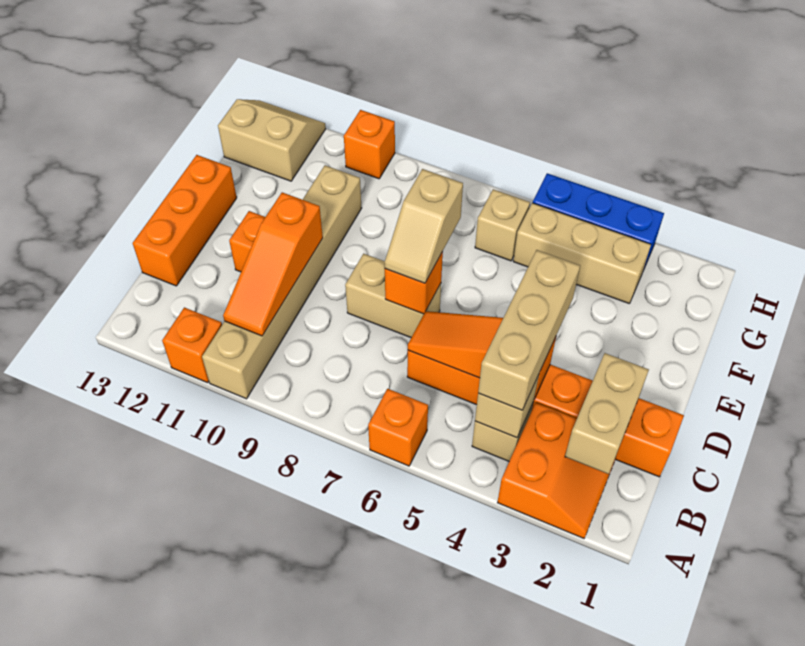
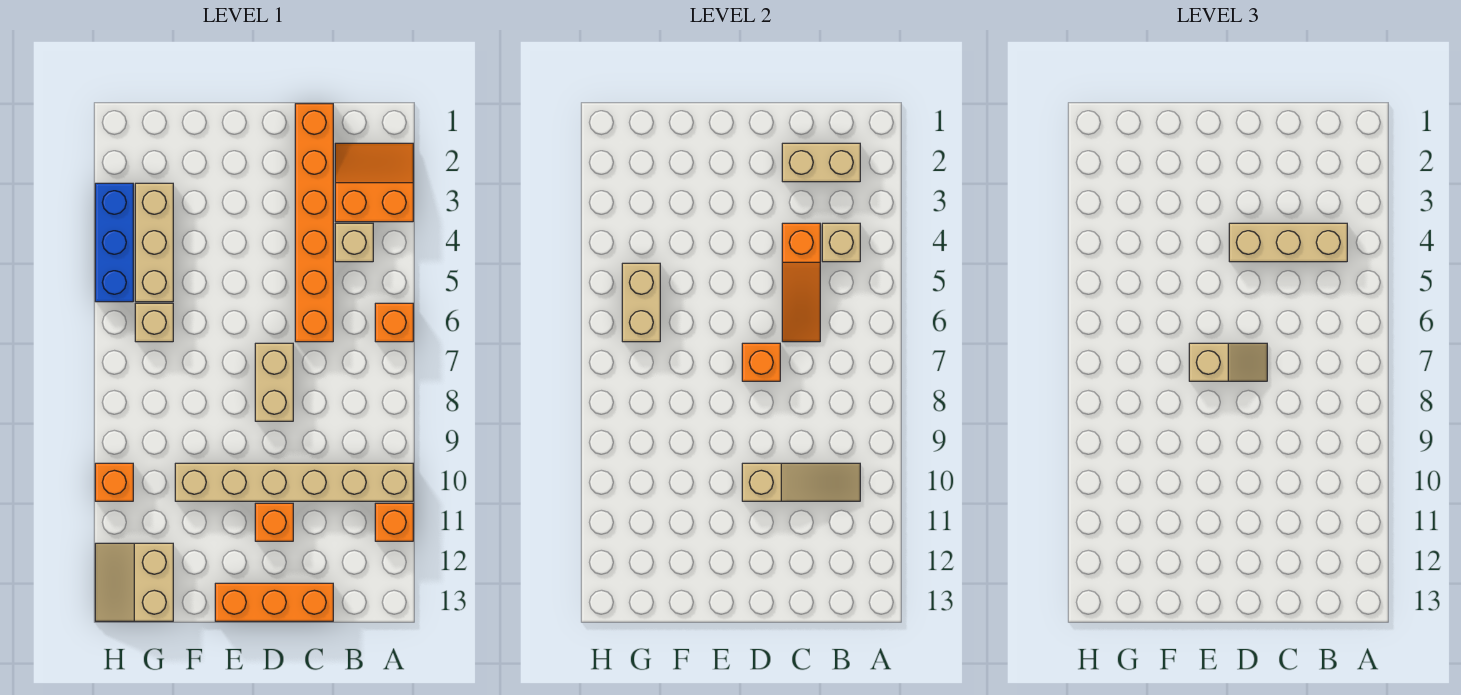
orange 1x3 slope [223,192,323,336] -> tan 1x3 slope [742,463,860,501]
none -> tan 1x2 brick [622,263,660,342]

